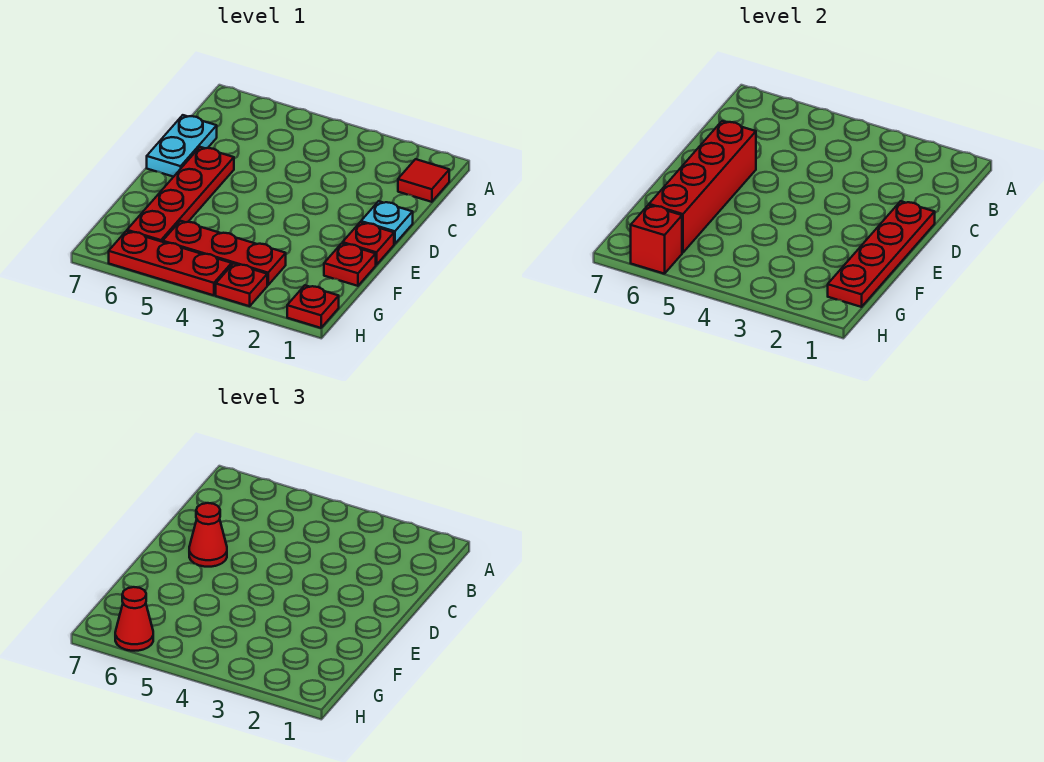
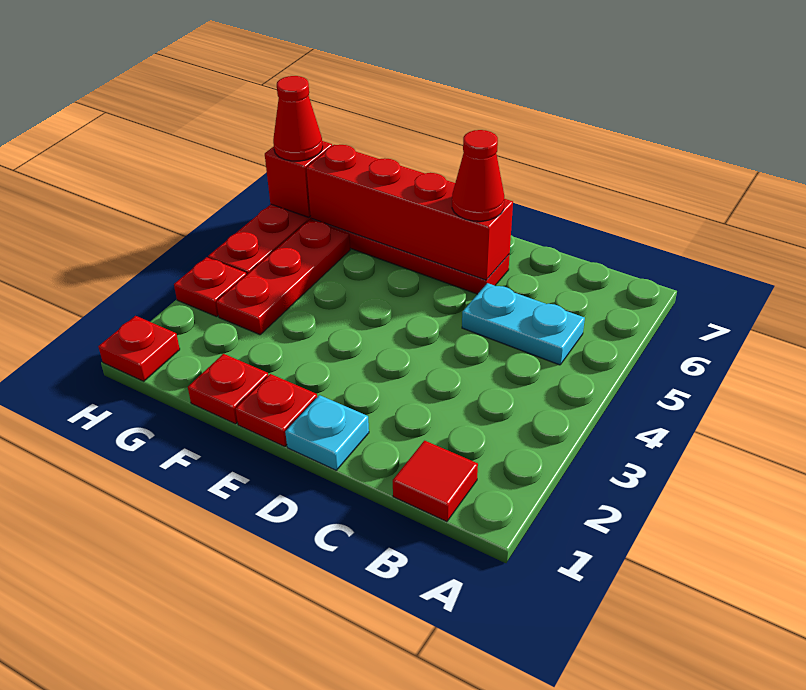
cyan 1x2 plate [147,115,217,177] -> cyan 1x2 plate moved to [462,283,585,365]
red 1x4 plate [828,201,935,307] -> none

